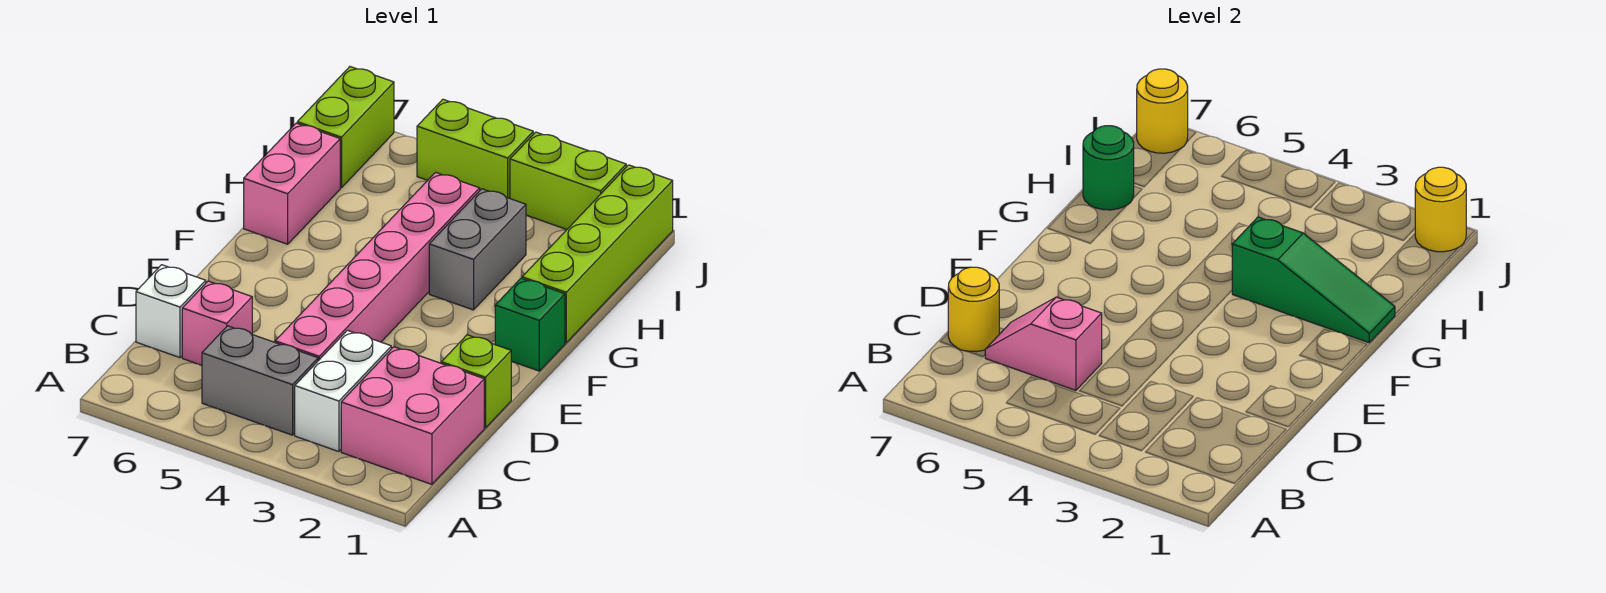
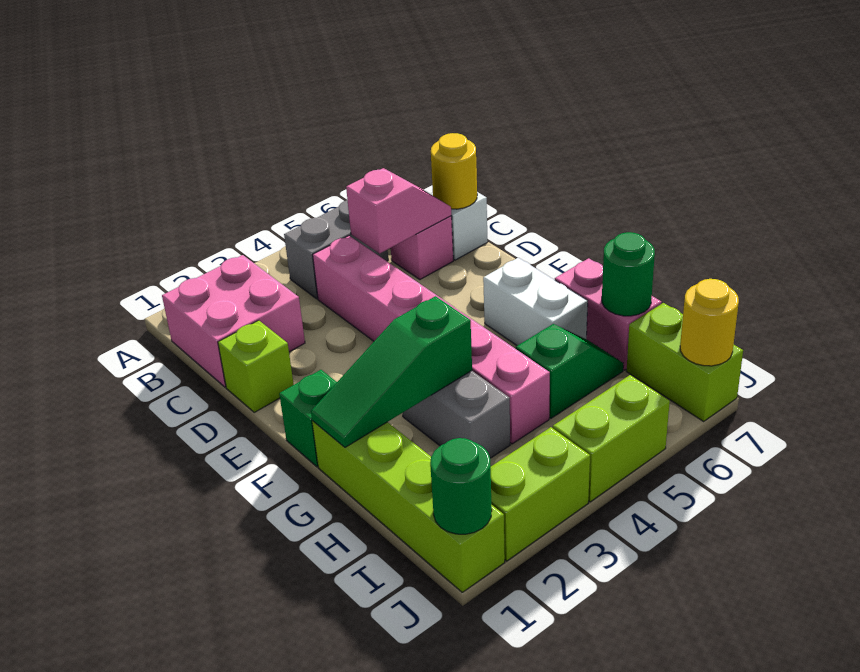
white 1x2 brick [295,330,391,452] -> white 1x2 brick moved to [483,258,588,346]
none -> green 1x2 slope [516,324,623,418]
yellow 1x1 round brick [1415,167,1466,252] -> green 1x1 round brick [430,438,492,534]

